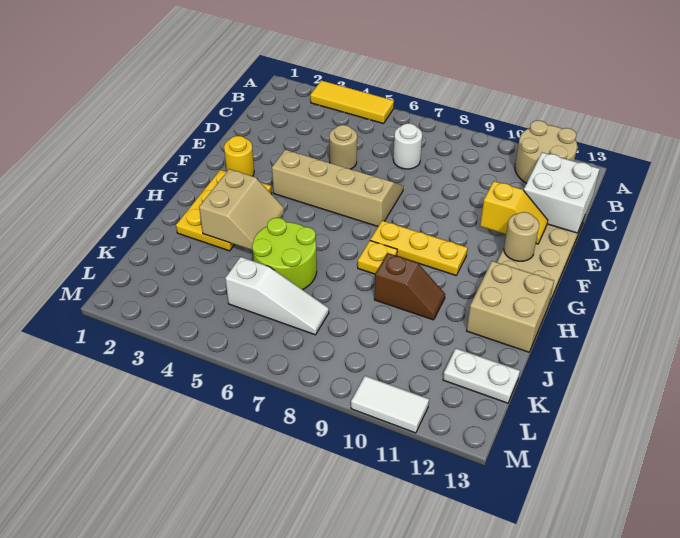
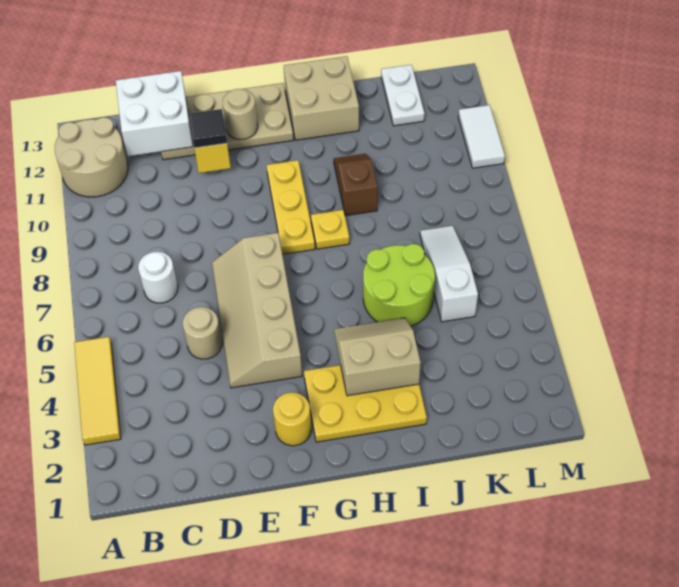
none -> black 1x1 tile [189,109,227,148]

